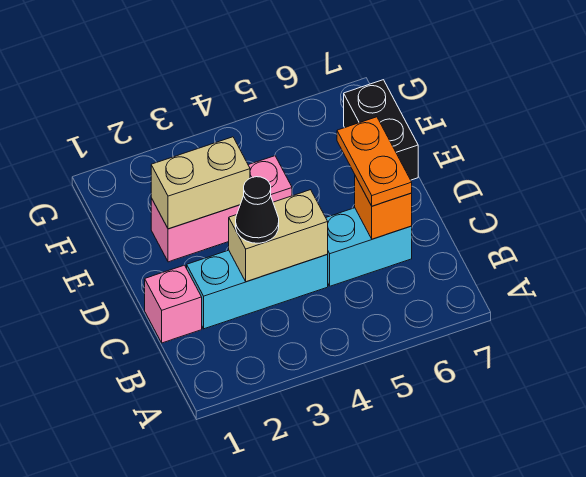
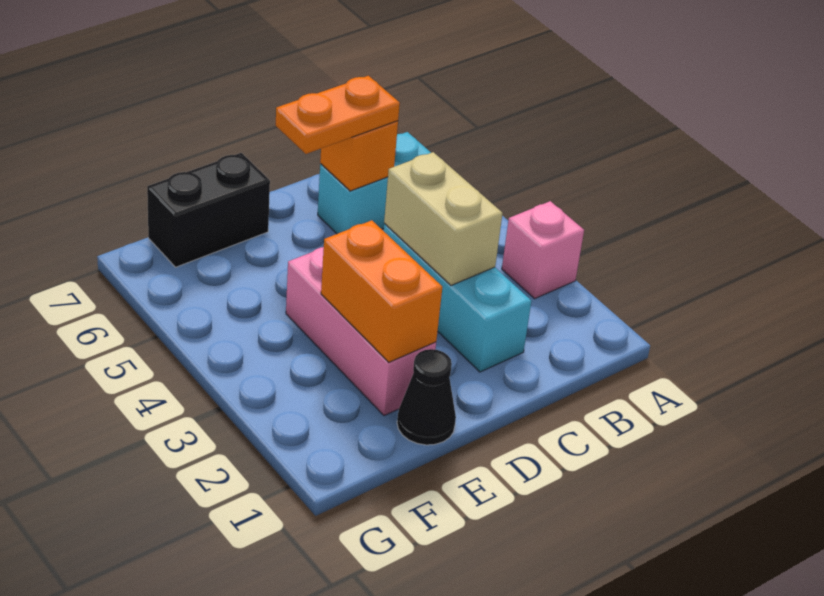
pink 1x1 brick [145,265,202,343] -> pink 1x1 brick moved to [502,201,584,299]
black 1x1 cone [236,177,279,243] -> black 1x1 cone moved to [397,349,456,445]
cyan 1x2 brick [326,208,412,286] -> cyan 1x2 brick turned to [318,132,431,234]
tan 1x2 brick [151,137,250,229] -> orange 1x2 brick [321,220,442,362]

